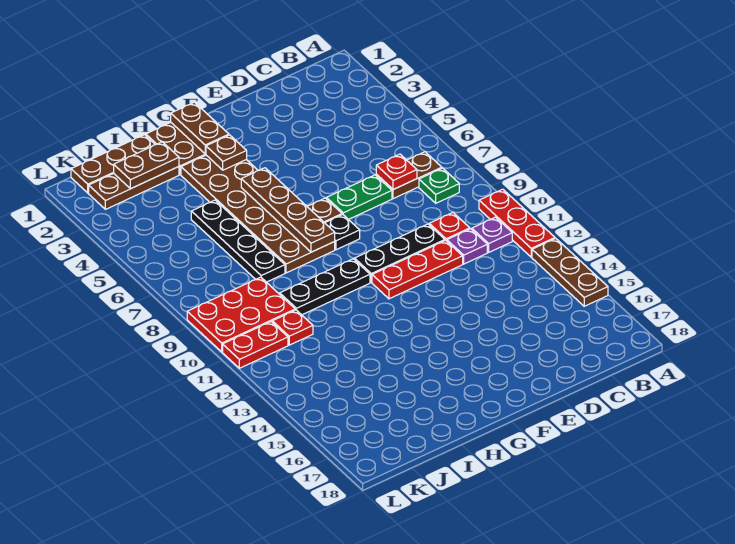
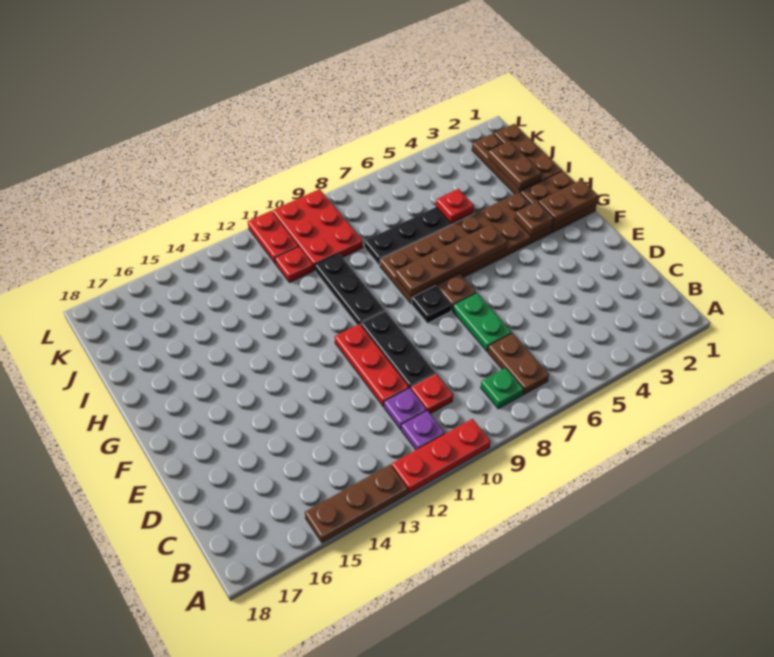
red 1x1 plate [376,154,417,190] -> red 1x1 plate moved to [436,189,474,223]

